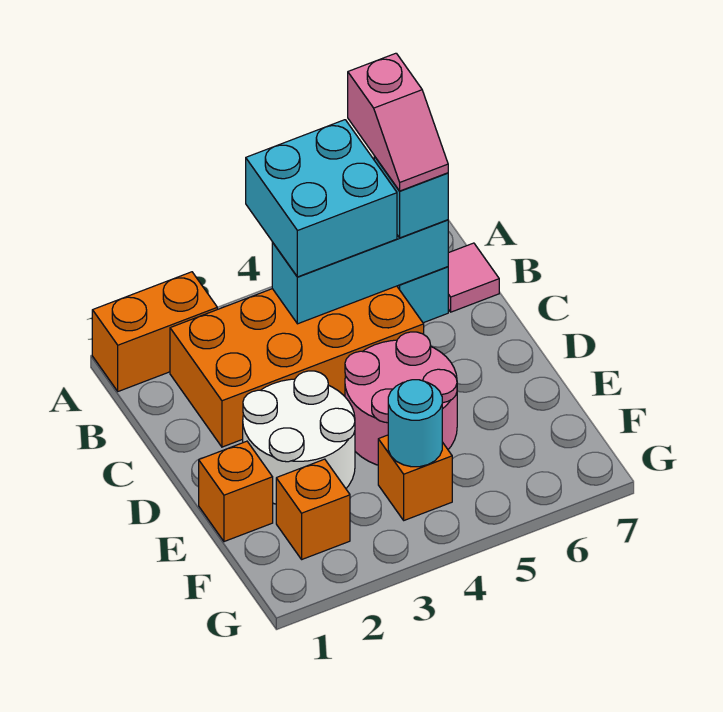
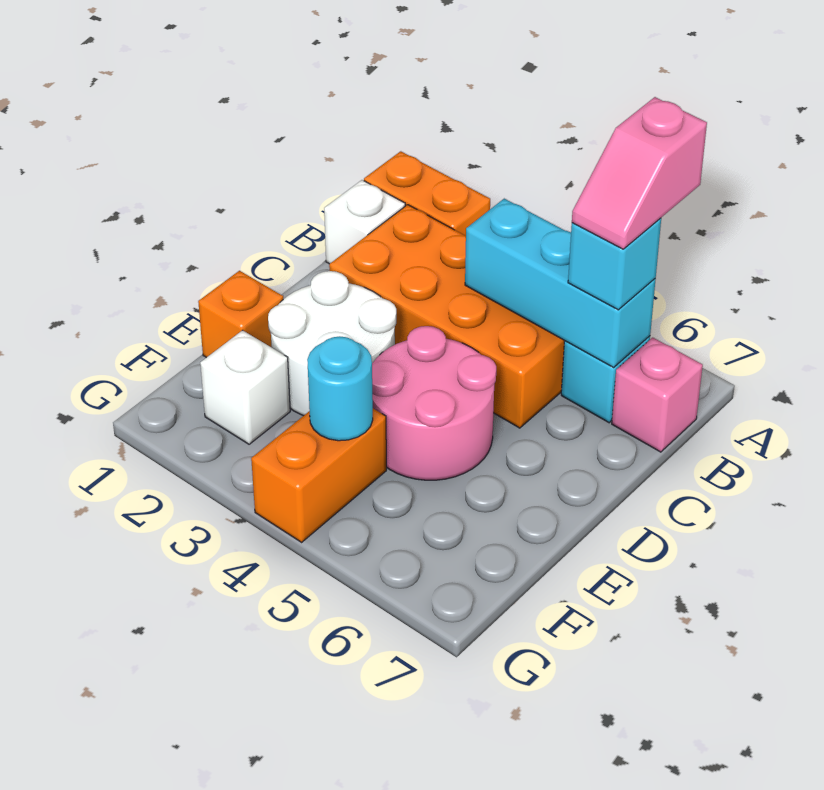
cyan 2x2 brick [246,120,397,277] -> none
none -> white 1x1 brick [324,180,405,264]
pink 1x1 tile [448,243,499,312] -> pink 1x1 brick [612,338,703,452]
orange 1x1 brick [276,459,350,559] -> white 1x1 brick [200,330,290,444]
orange 1x1 brick [378,435,452,520] -> orange 1x2 brick [251,409,386,542]

